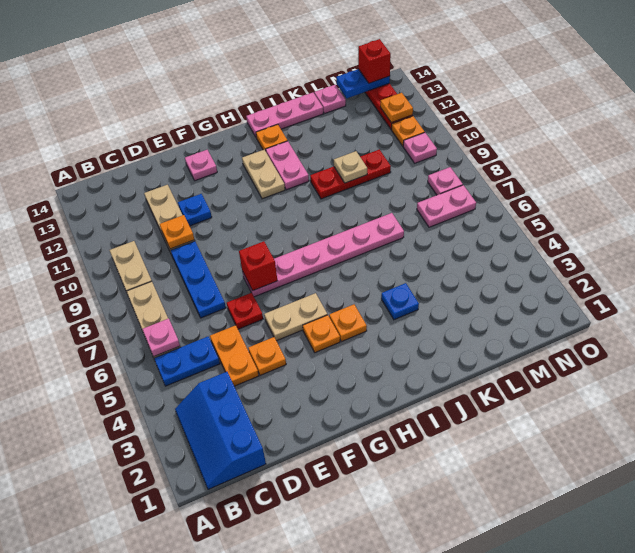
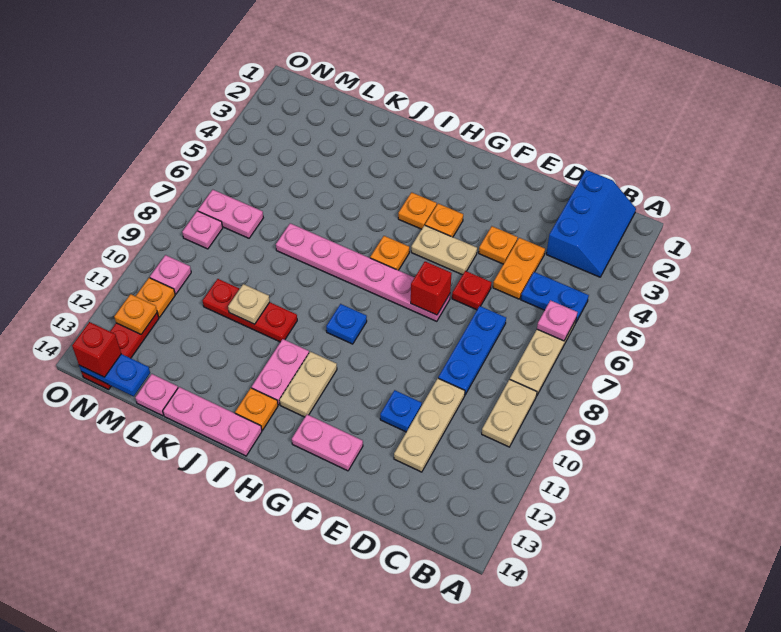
orange 1x1 plate [160,215,195,249] -> orange 1x1 plate moved to [370,236,409,270]
pink 1x1 plate [185,150,217,181] -> pink 1x2 plate [292,415,363,471]
blue 1x1 plate [381,283,419,320] -> blue 1x1 plate moved to [326,304,367,344]

